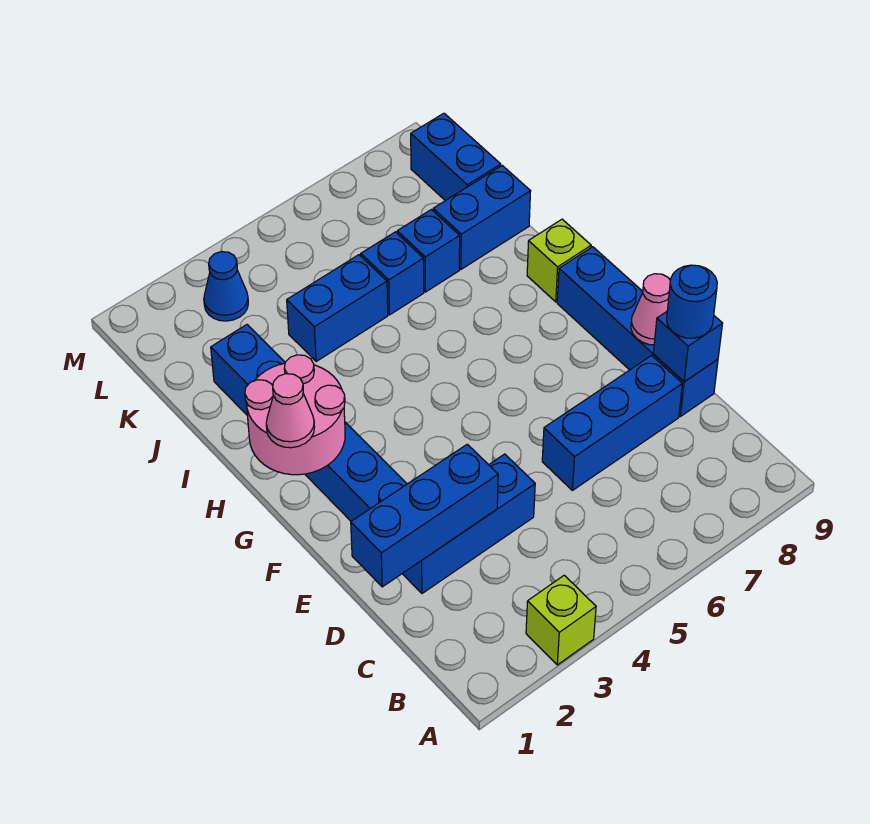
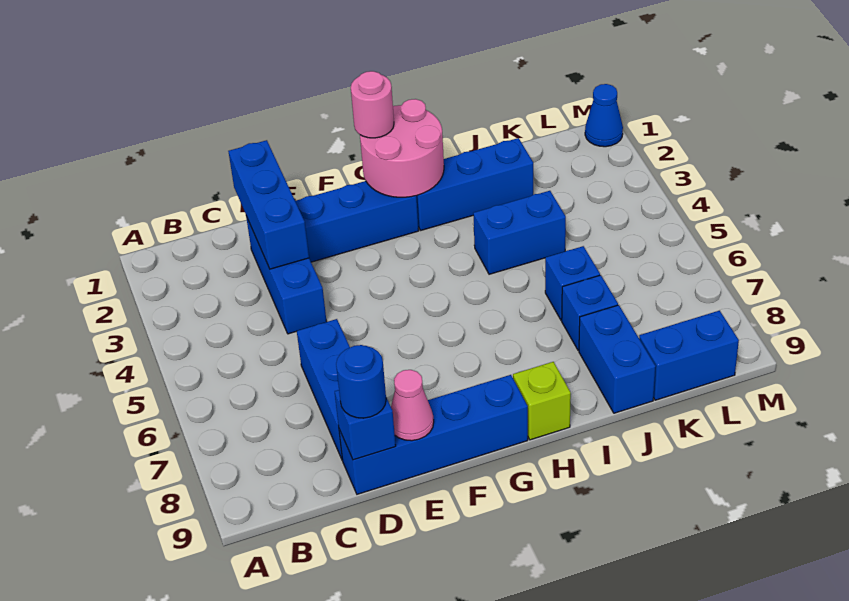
lime 1x1 brick [526,575,596,665] -> none
pink 1x1 cone [266,374,315,448] -> pink 1x1 round brick [351,71,394,138]
blue 1x2 brick [287,255,388,361] -> blue 1x2 brick turned to [473,191,566,274]
blue 1x1 cone [204,252,248,321] -> blue 1x1 cone moved to [585,84,623,147]

